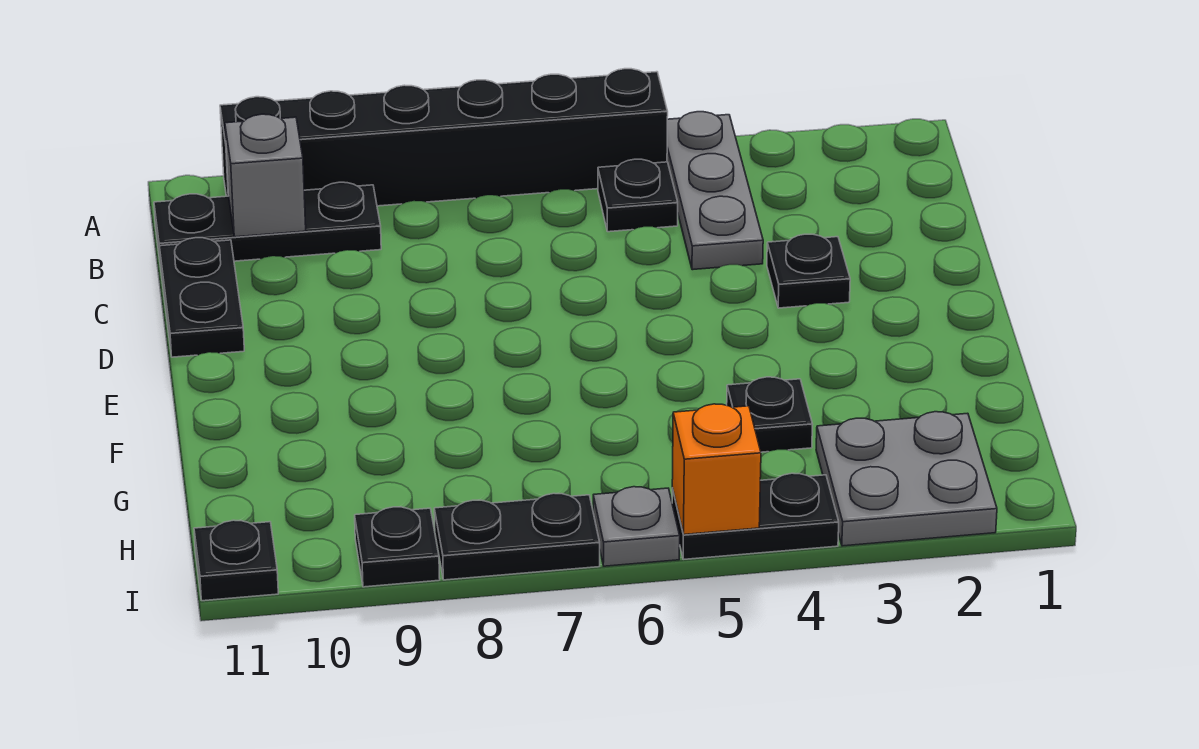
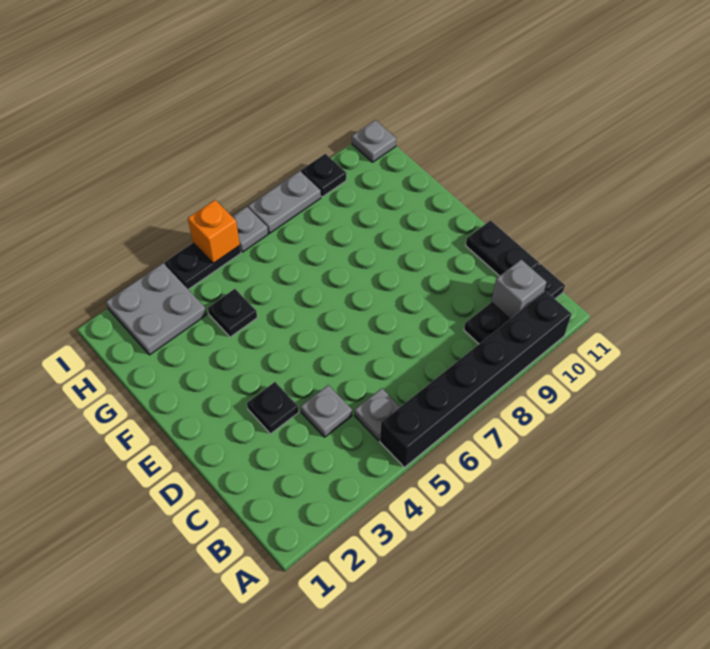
grey 1x3 plate [667,112,763,270] -> grey 1x1 plate [301,385,352,437]
black 1x1 plate [598,159,678,232] -> grey 1x1 plate [355,388,400,440]
black 1x2 plate [434,493,600,580] -> grey 1x2 plate [248,171,321,233]
black 1x1 plate [194,520,278,601] -> grey 1x1 plate [352,120,396,162]

